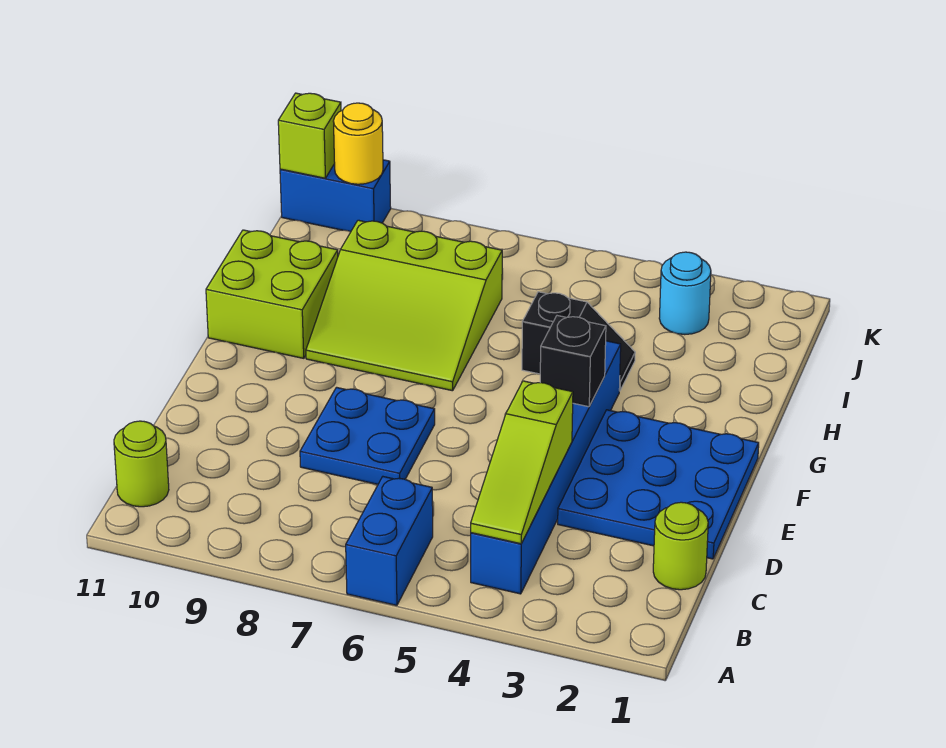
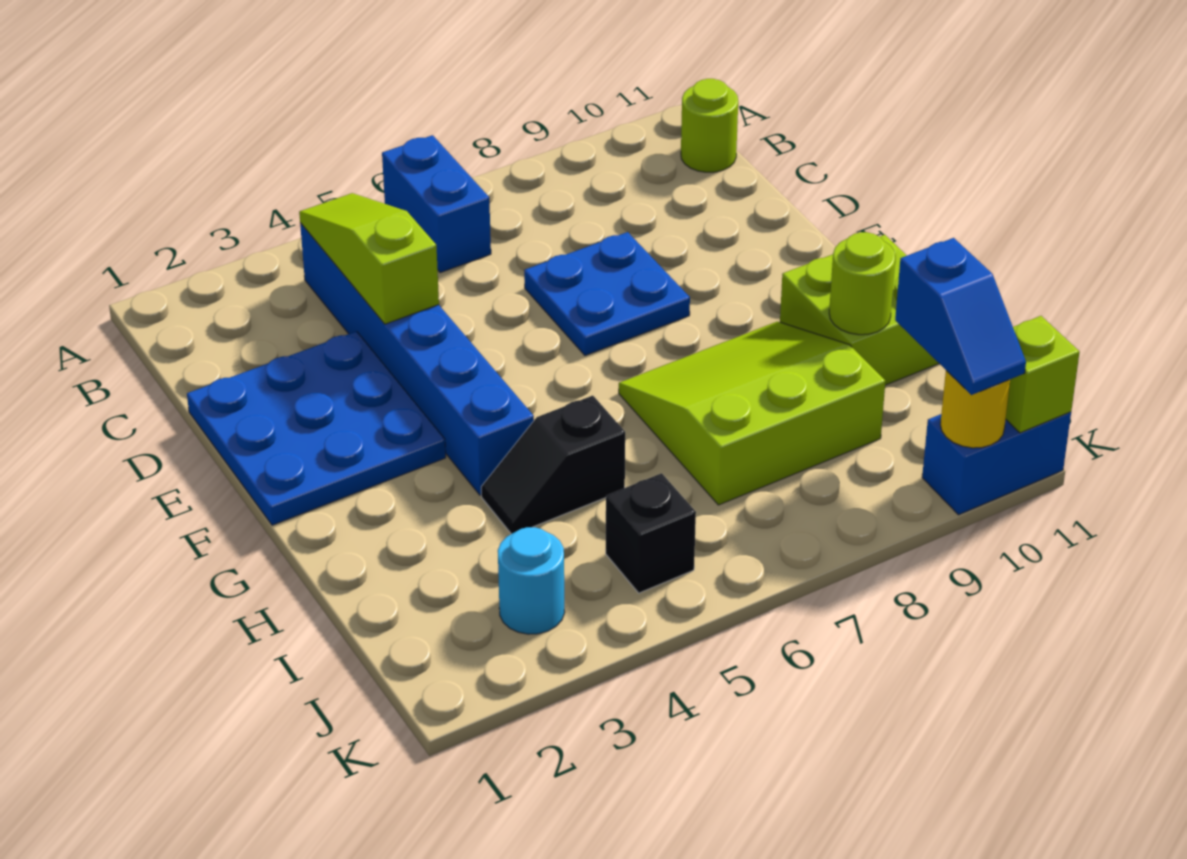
lime 1x1 round brick [653,502,708,590] -> lime 1x1 round brick moved to [829,232,895,335]
black 1x1 brick [540,316,606,407] -> black 1x1 brick moved to [606,473,696,593]
none -> blue 1x2 slope [895,238,1026,395]

